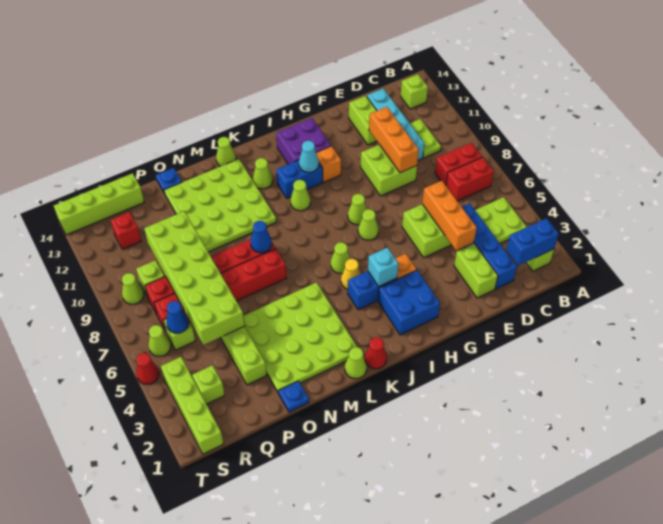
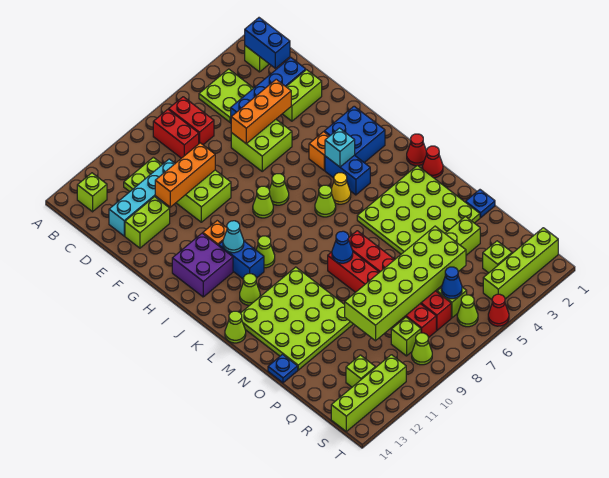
lime 1x1 cone [345,347,367,379] -> red 1x1 cone [422,146,443,178]
lime 1x4 brick [54,173,144,235] -> lime 1x4 brick turned to [331,355,406,431]
red 1x1 brick [111,212,141,249] -> lime 1x1 brick [346,355,375,387]

